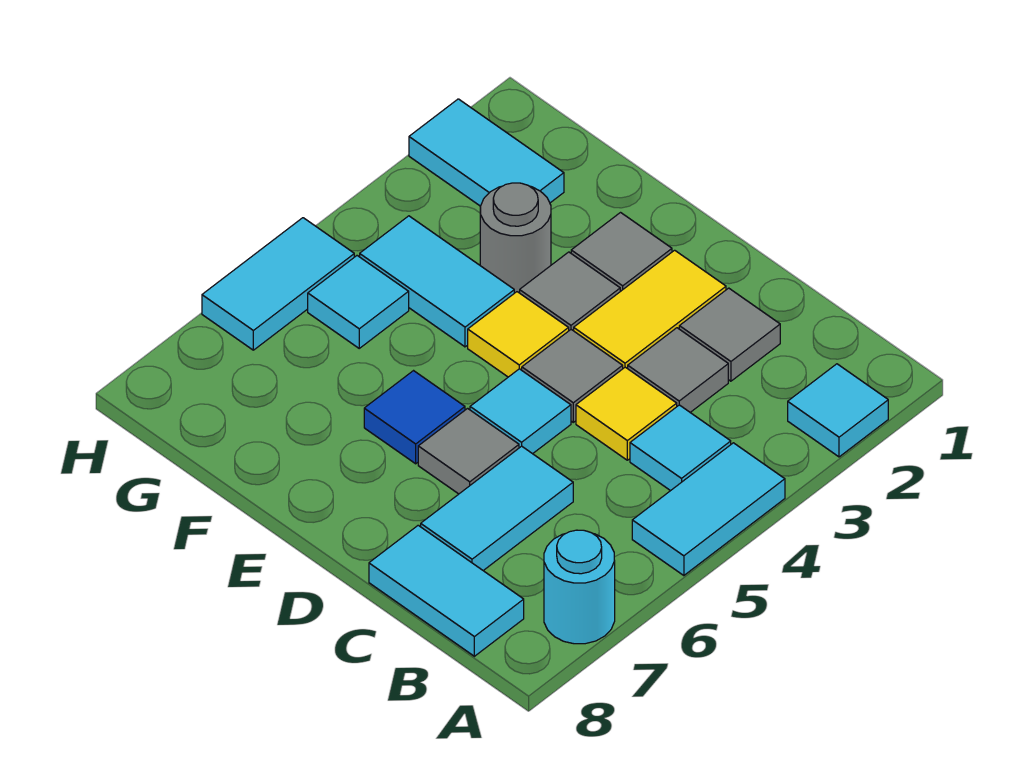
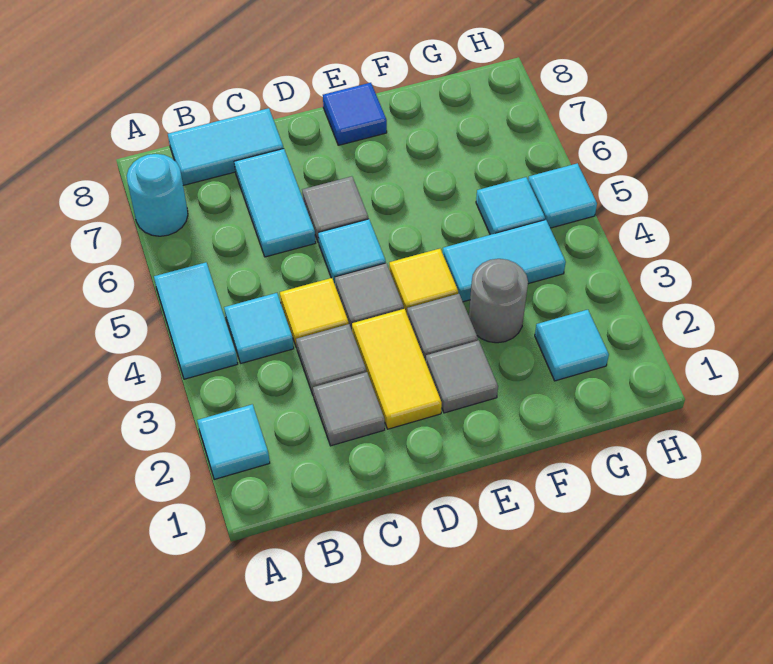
blue 1x1 tile [364,371,465,464] -> blue 1x1 tile moved to [323,83,387,145]
cyan 1x2 tile [409,99,564,206] -> cyan 1x1 tile [535,310,609,381]
cyan 1x2 tile [202,218,354,350] -> cyan 1x1 tile [528,163,597,228]

